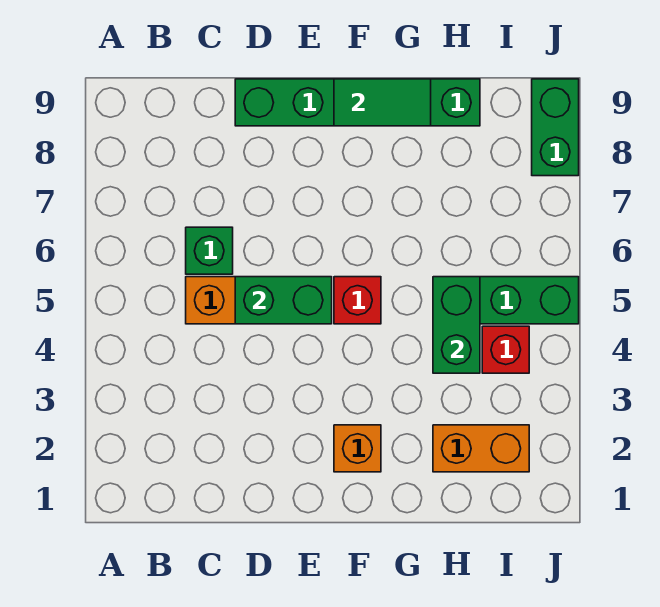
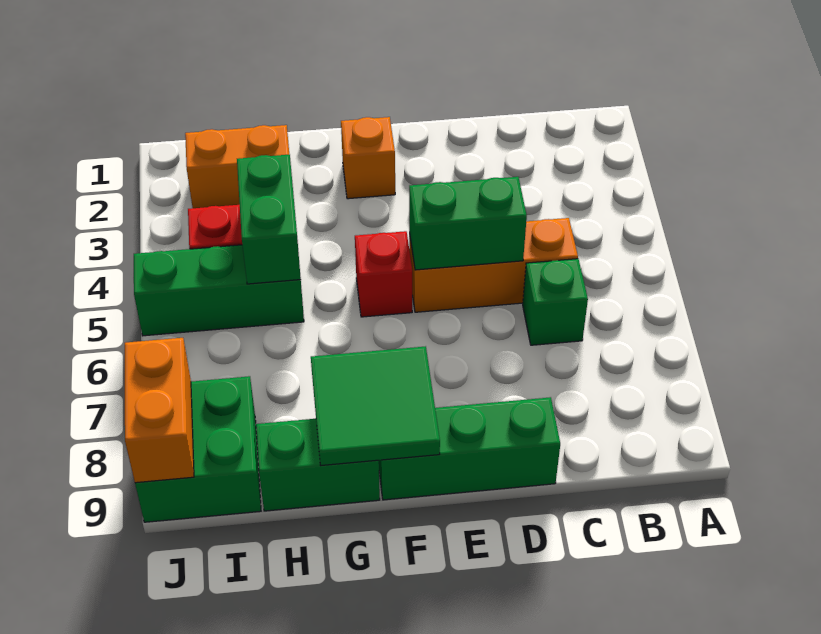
green 1x2 tile [334,79,431,126] -> green 2x2 tile [311,346,440,465]
green 1x2 brick [532,79,579,176] -> green 2x2 brick [135,376,261,522]
none -> orange 1x2 brick [125,338,194,483]

